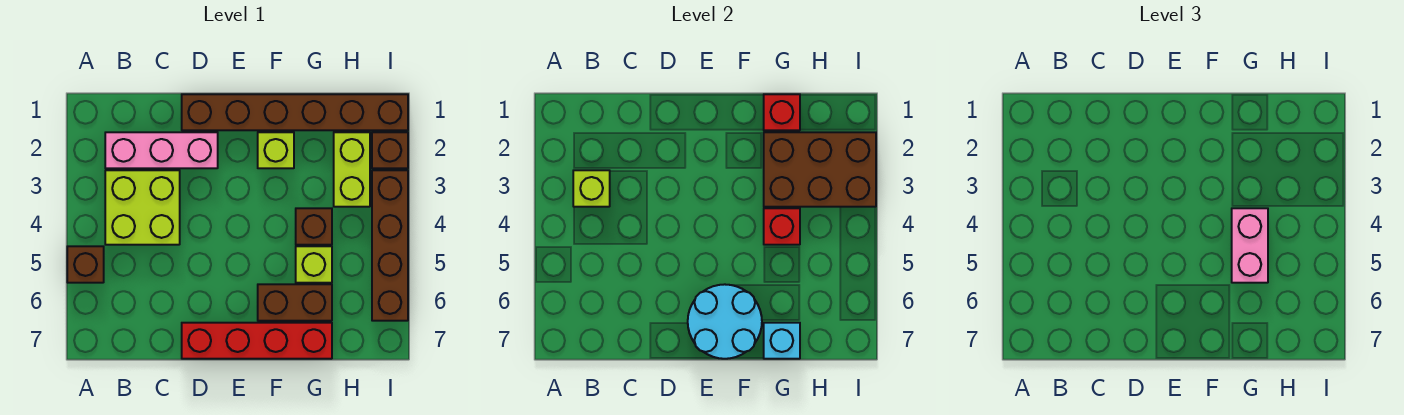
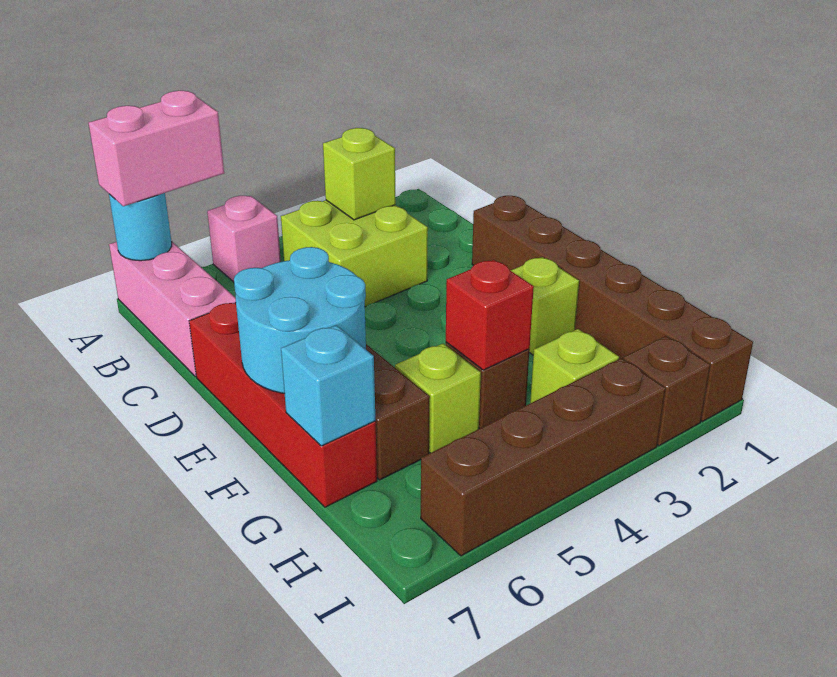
brown 1x1 brick [67,246,104,283] -> pink 1x1 brick [207,196,281,282]
none -> cyan 1x1 round brick [109,193,172,261]
pink 1x3 brick [105,132,218,168] -> pink 1x3 brick moved to [109,241,236,376]
red 1x1 brick [764,94,800,130] -> none
brown 2x3 brick [764,132,876,207] -> none
pink 1x2 brick [1232,208,1268,283] -> pink 1x2 brick moved to [88,91,224,206]
lime 1x2 brick [334,132,370,207] -> lime 1x1 brick [530,329,619,403]

